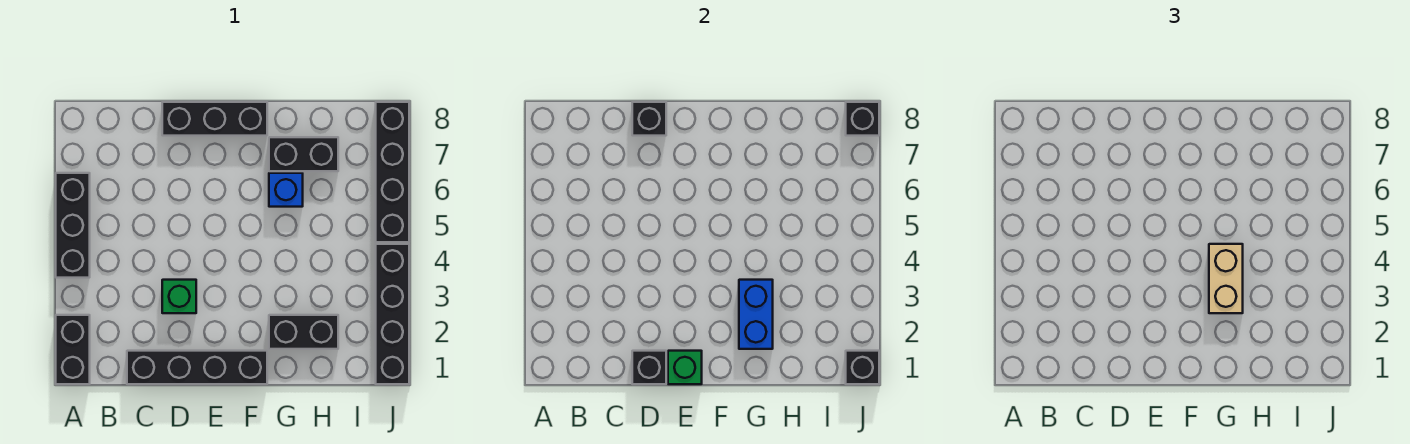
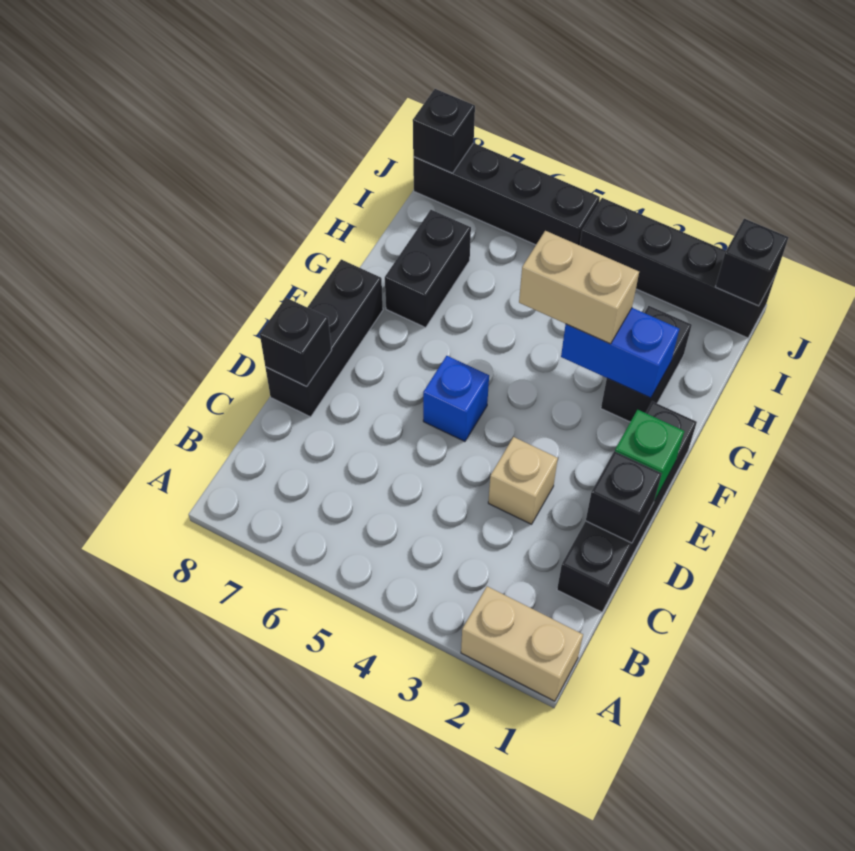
black 1x2 brick [56,315,90,384] -> tan 1x2 brick [461,586,583,701]
black 1x3 brick [56,173,90,278] -> none
green 1x1 brick [162,280,196,313] -> tan 1x1 brick [488,437,558,524]
blue 1x1 brick [269,173,303,207] -> blue 1x1 brick moved to [423,356,489,441]

